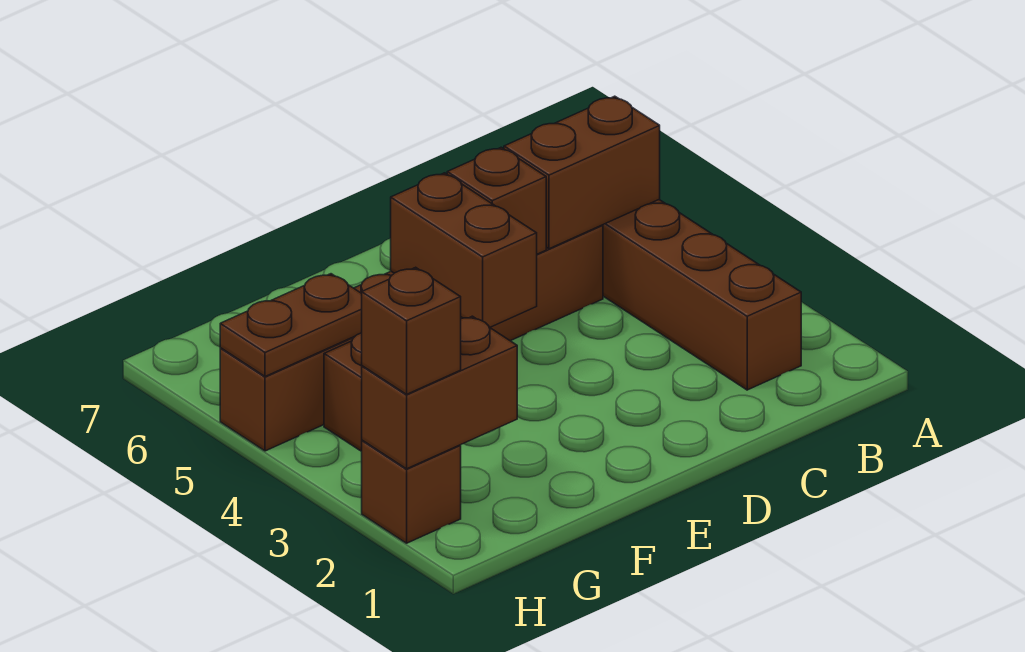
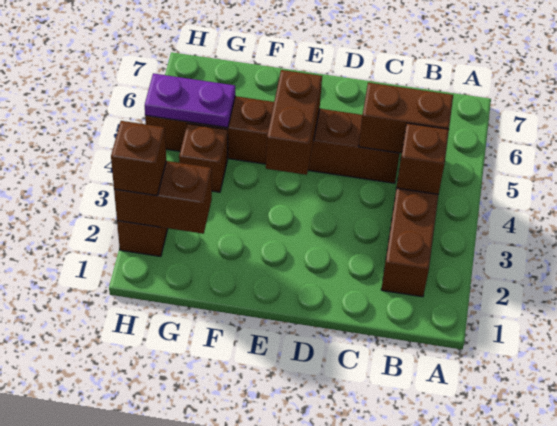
brown 1x1 brick [447,147,546,254] -> brown 1x1 brick moved to [397,123,449,194]
brown 1x2 plate [220,274,362,377] -> purple 1x2 plate [145,73,235,128]

